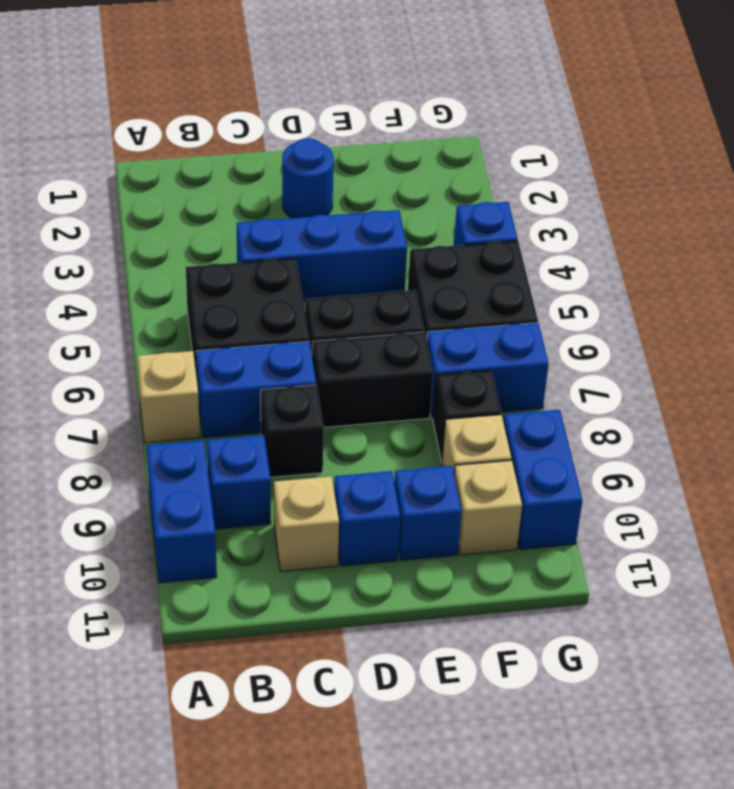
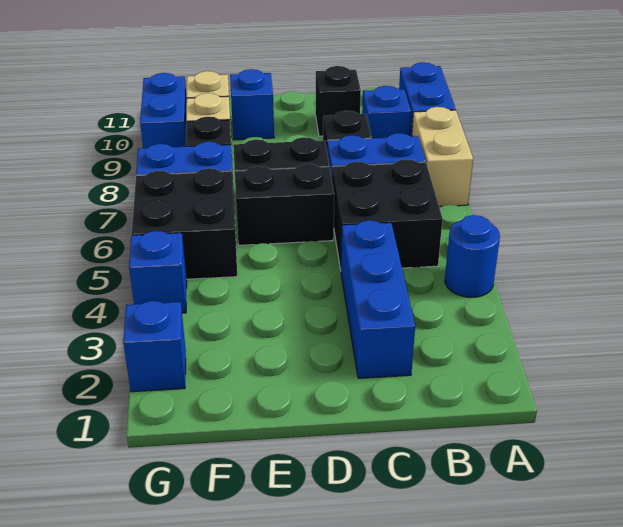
tan 1x1 brick [137,351,200,443] -> tan 1x2 brick [412,107,473,207]
blue 1x3 brick [237,210,407,302] -> blue 1x3 brick turned to [341,220,415,378]
tan 1x1 brick [274,476,339,572] -> black 1x1 brick [315,66,361,136]
blue 1x1 round brick [282,138,334,218] -> blue 1x1 round brick moved to [445,215,500,297]
blue 1x1 brick [334,471,401,566] -> blue 1x1 brick moved to [123,301,186,392]

